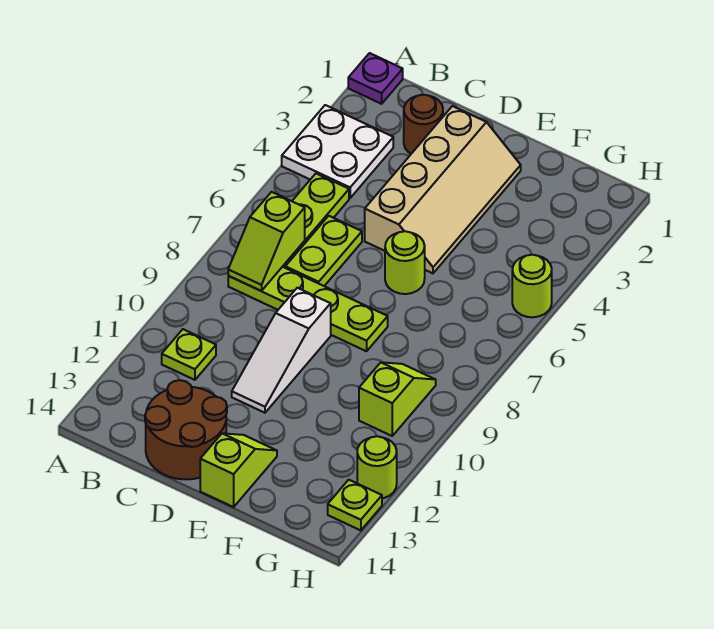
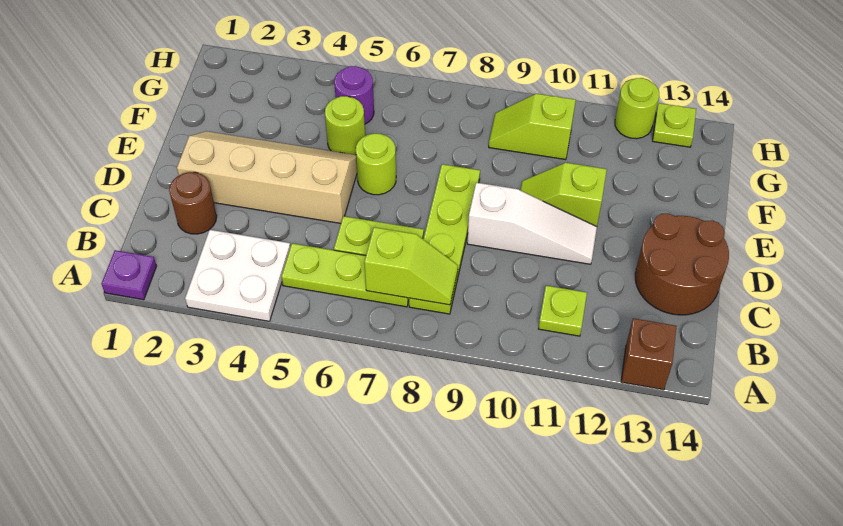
none -> brown 1x1 brick [621,318,677,390]
lime 1x2 slope [200,433,277,507] -> lime 1x2 slope moved to [520,163,607,226]
none -> purple 1x1 round brick [334,66,374,124]
lime 1x1 round brick [512,255,552,317] -> lime 1x1 round brick moved to [325,96,365,155]

